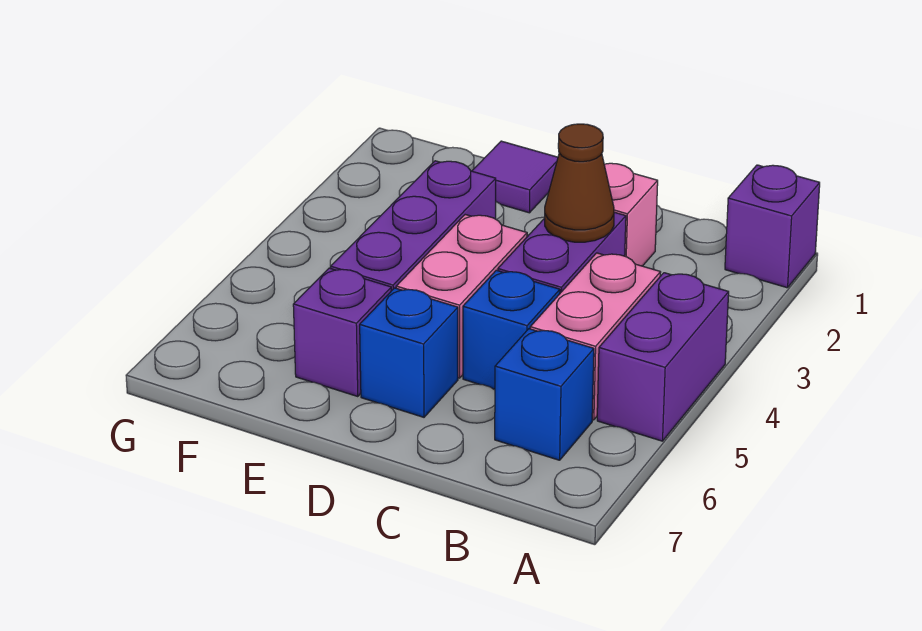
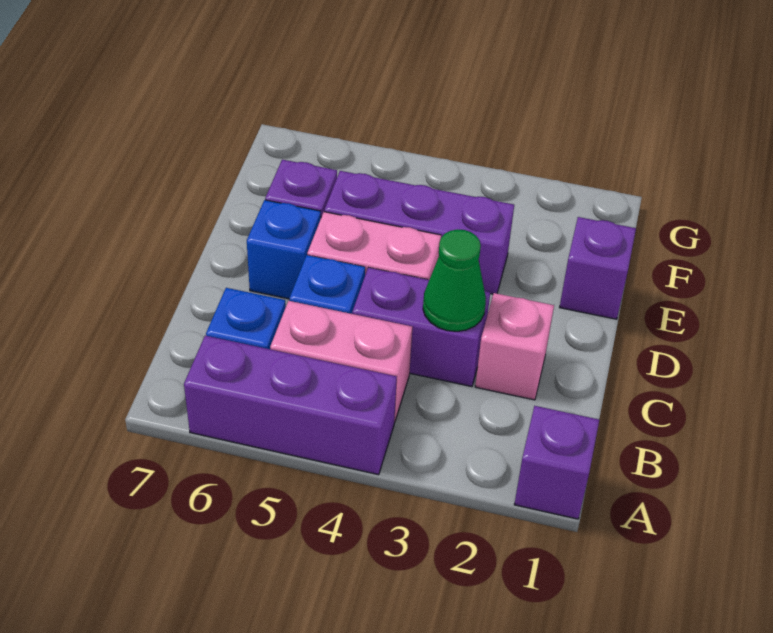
purple 1x2 brick [597,273,729,441] -> purple 1x3 brick [184,336,397,475]
brown 1x1 cone [545,124,614,242] -> green 1x1 cone [423,229,486,331]
purple 1x1 tile [472,141,558,213] -> purple 1x1 brick [560,217,636,319]

